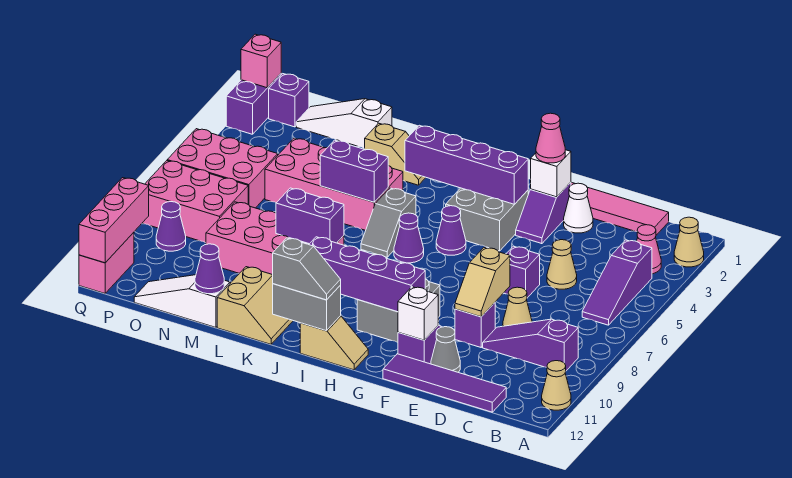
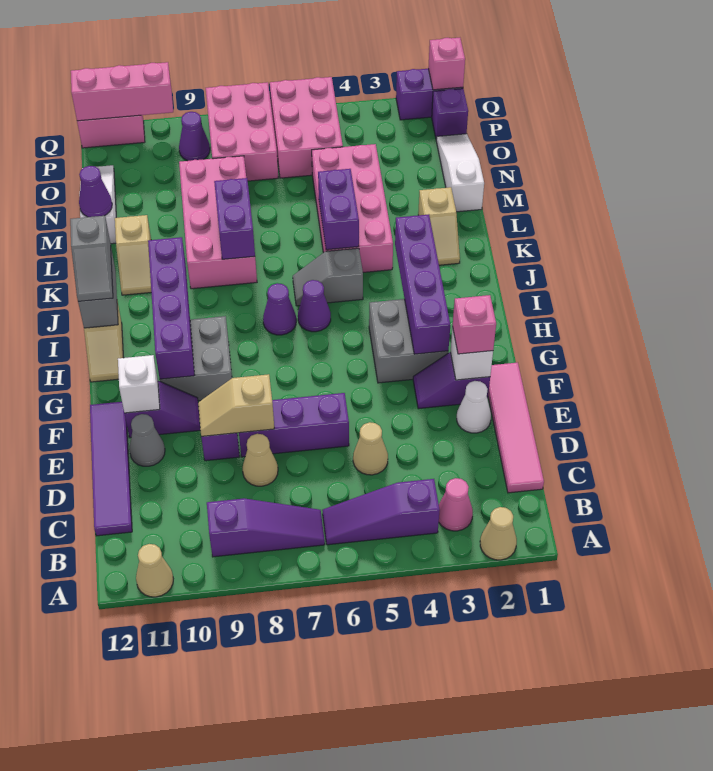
purple 1x3 slope [483,319,578,371] -> purple 1x3 slope turned to [207,498,325,557]
purple 1x1 brick [504,246,540,298] -> purple 1x3 brick [239,393,349,457]
pink 1x1 cone [536,113,565,163] -> pink 1x1 brick [453,295,496,354]
purple 1x1 cone [436,206,466,255] -> purple 1x1 cone moved to [263,283,296,335]
tan 2x2 slope [217,267,293,344] -> tan 1x2 slope [115,215,151,295]

